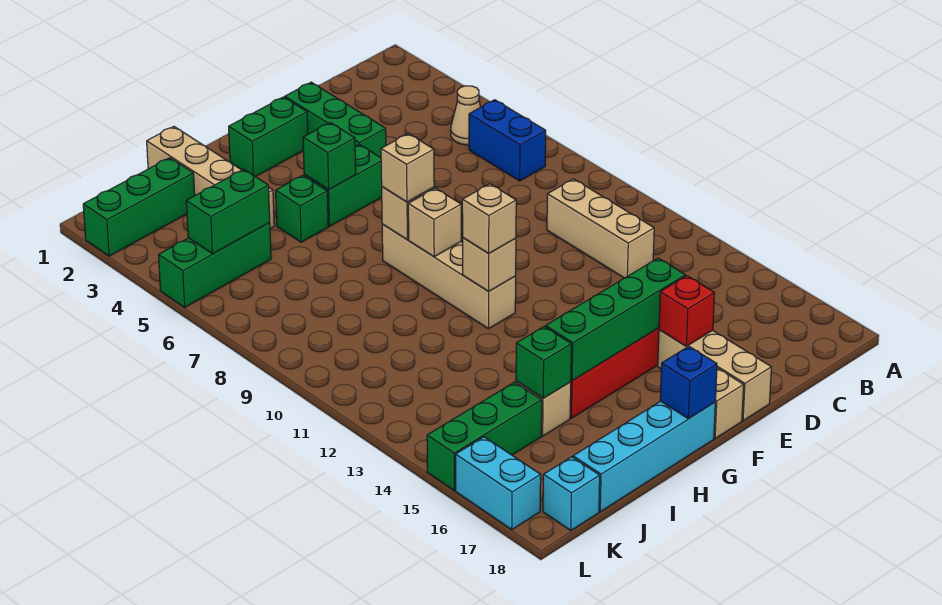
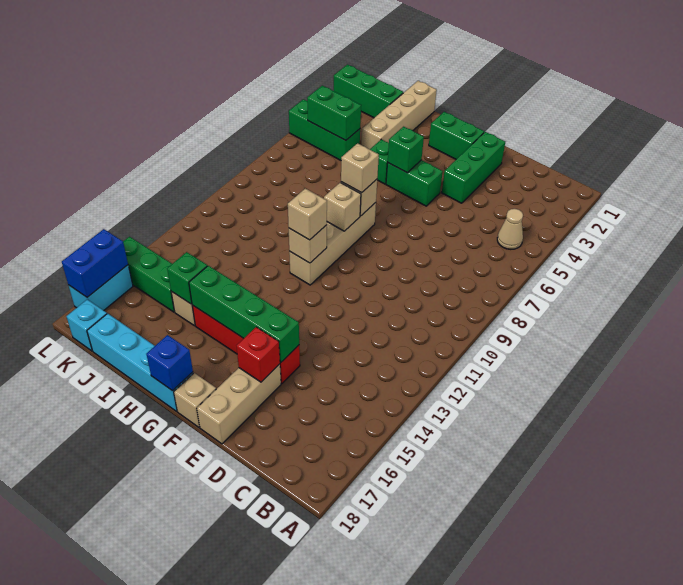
blue 1x2 brick [469,100,546,181] -> blue 1x2 brick moved to [62,229,128,297]
tan 1x3 brick [547,179,654,278] -> none

